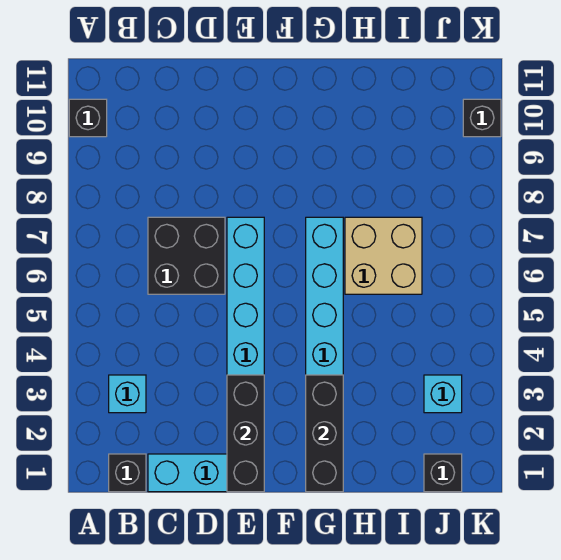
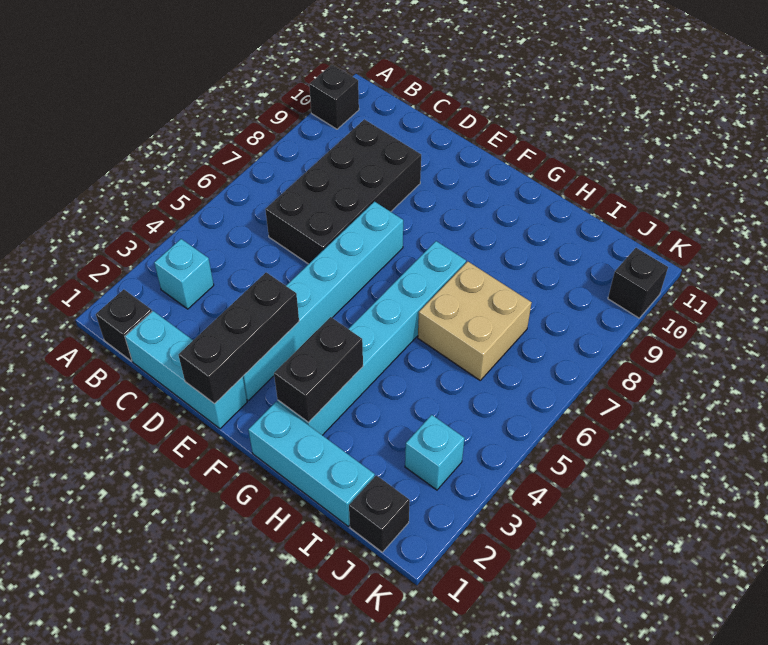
black 2x2 brick [148,217,225,294] -> black 2x4 brick [265,119,421,264]
none -> cyan 1x3 brick [248,402,375,526]
black 1x3 brick [306,375,343,492] -> black 1x2 brick [274,317,363,423]

